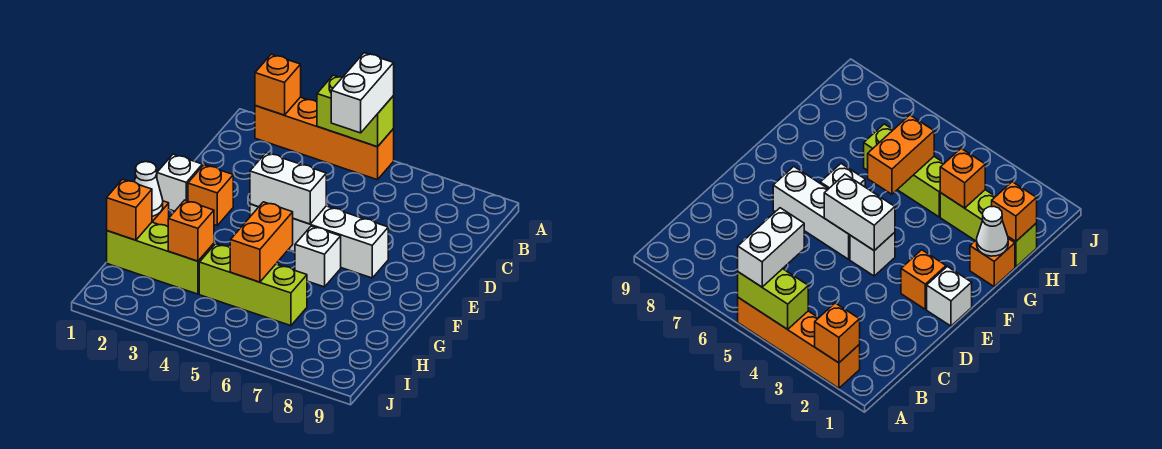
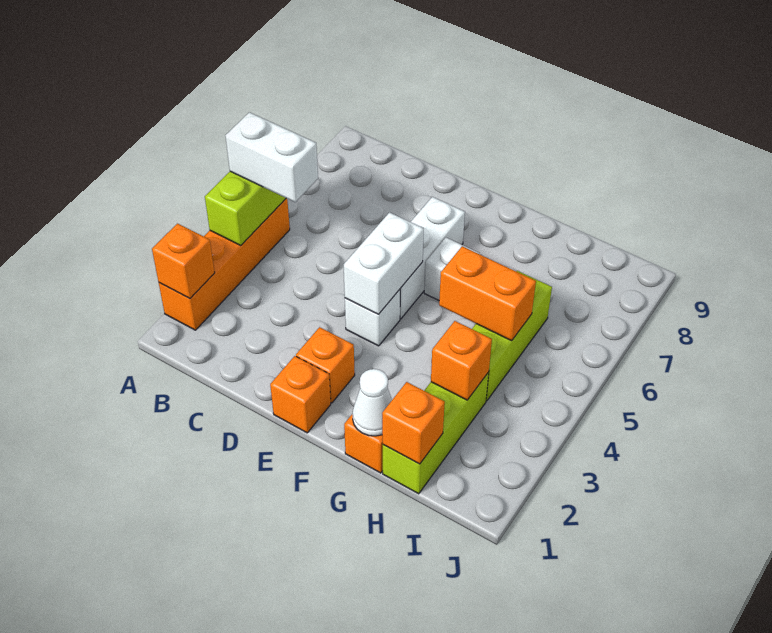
white 1x1 brick [157,154,202,211] -> orange 1x1 brick [270,356,331,433]

